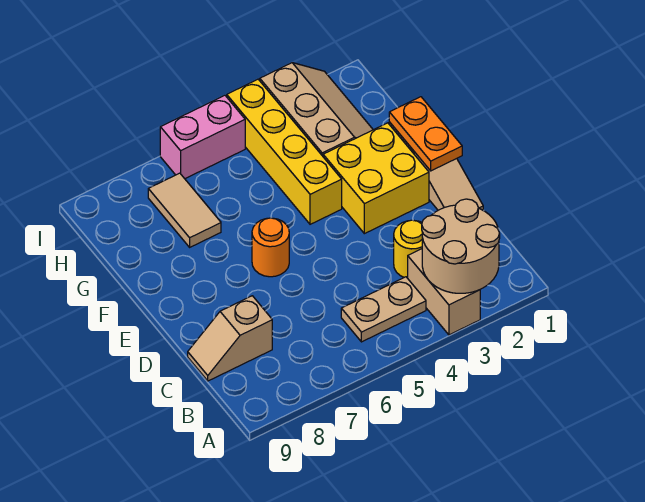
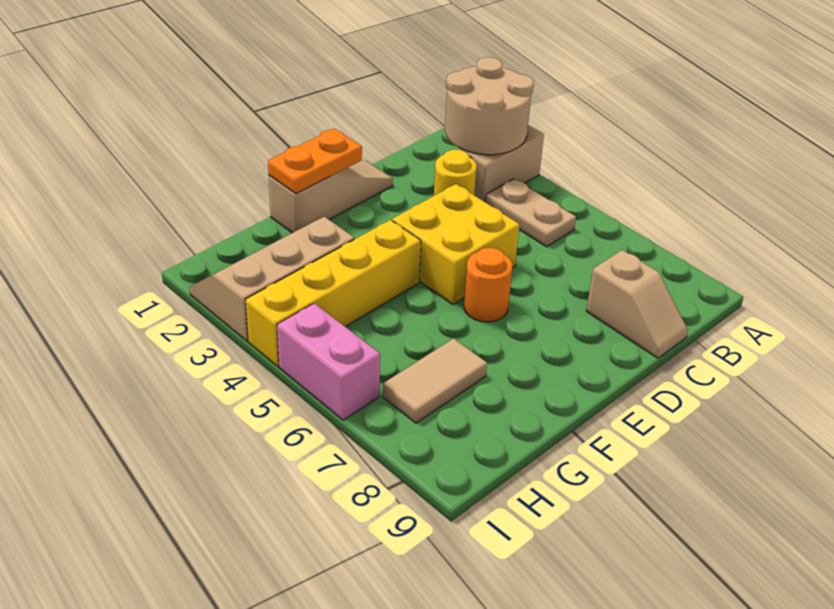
yellow 2x2 brick [323,123,429,234] -> yellow 2x2 brick moved to [392,184,520,305]

